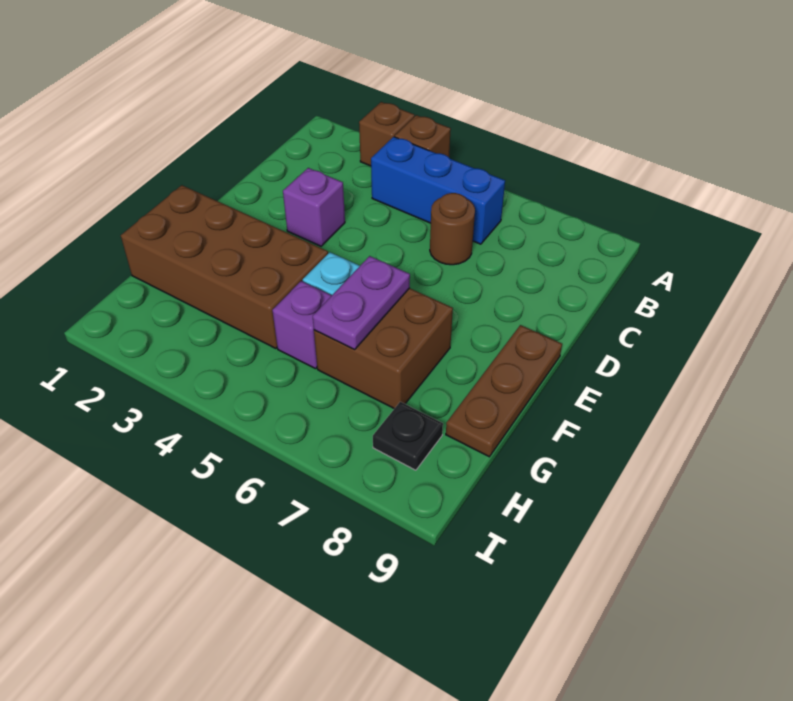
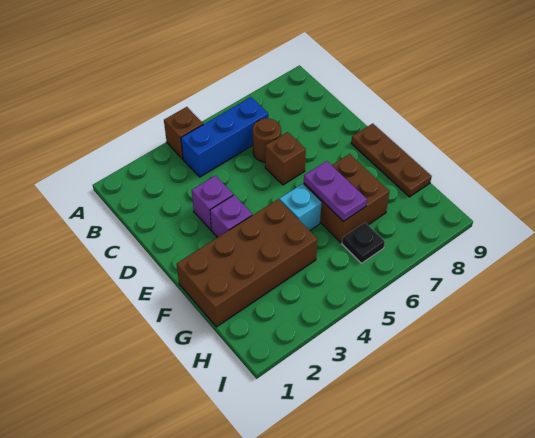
brown 1x1 brick [359,102,414,166] -> brown 1x1 brick moved to [265,132,306,185]
purple 1x1 brick [272,281,332,369] -> purple 1x1 brick moved to [210,195,252,238]
black 1x1 plate [373,402,443,470] -> black 1x1 plate moved to [342,223,385,263]

